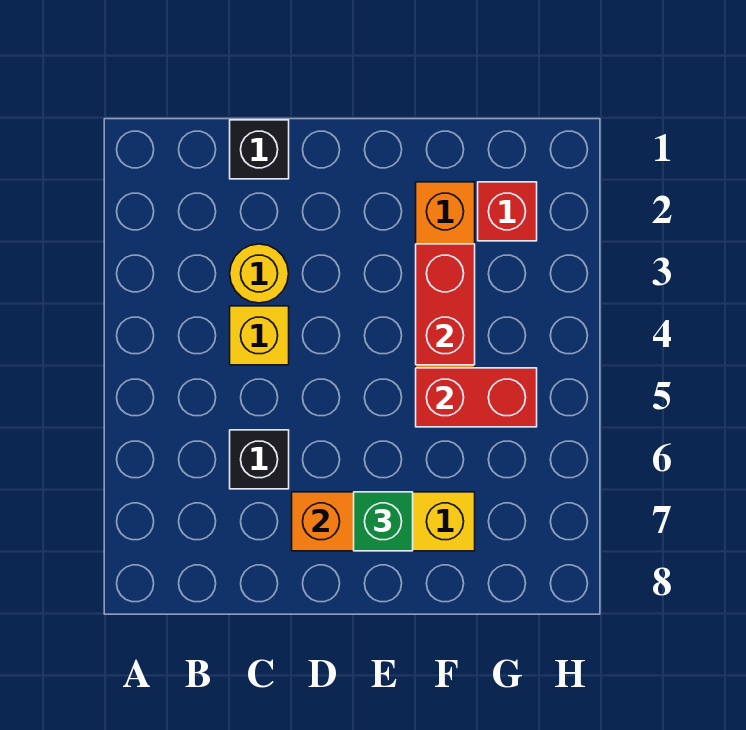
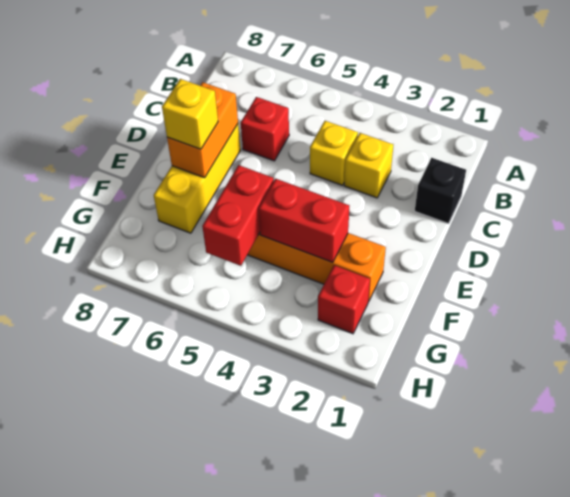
yellow 1x1 round brick [230,244,289,303] -> yellow 1x1 brick [344,133,393,198]
black 1x1 brick [230,430,289,489] -> red 1x1 brick [241,97,289,161]
green 1x1 brick [354,492,413,551] -> yellow 1x1 brick [162,79,218,149]

